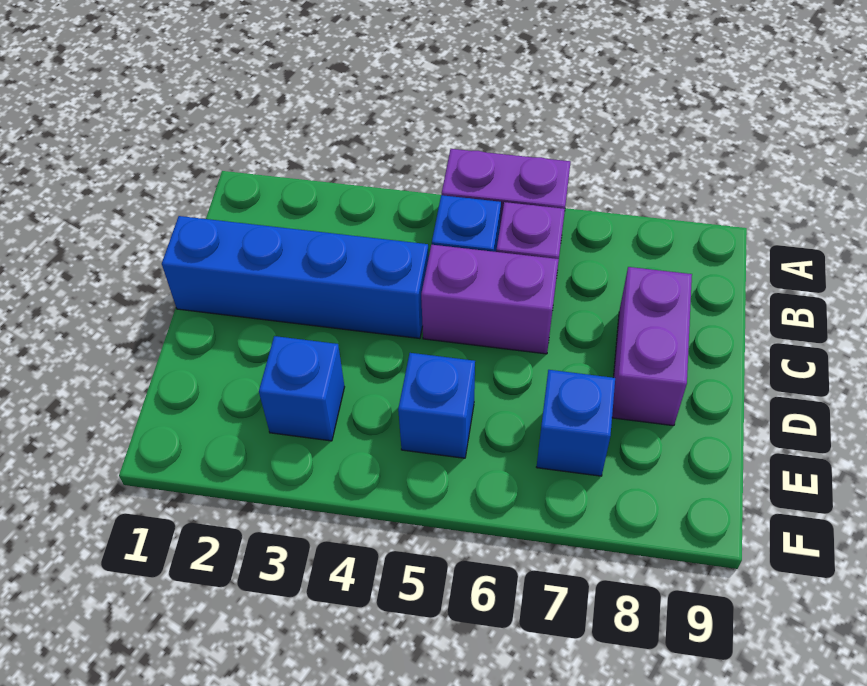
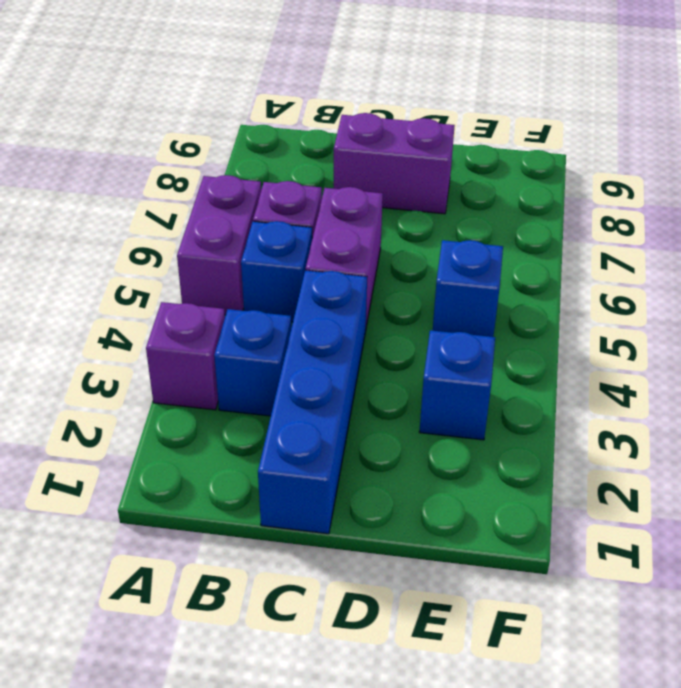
none -> purple 1x1 brick [146,302,225,410]
blue 1x1 brick [537,370,615,476] -> blue 1x1 brick moved to [214,309,291,416]

